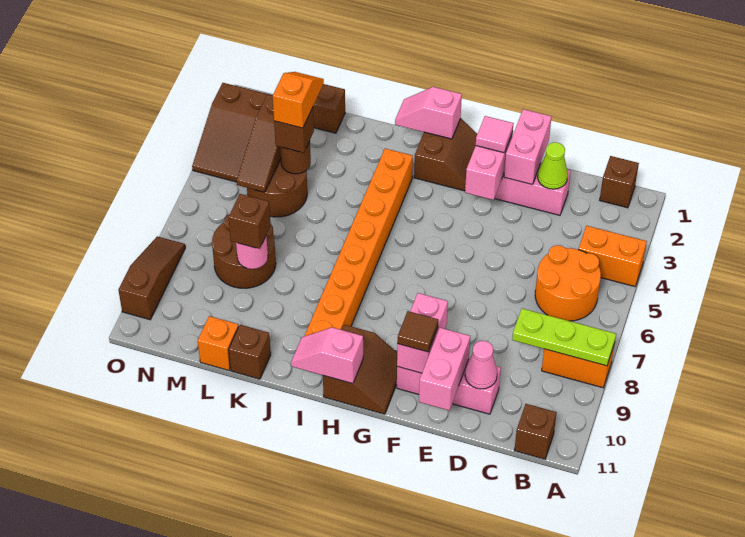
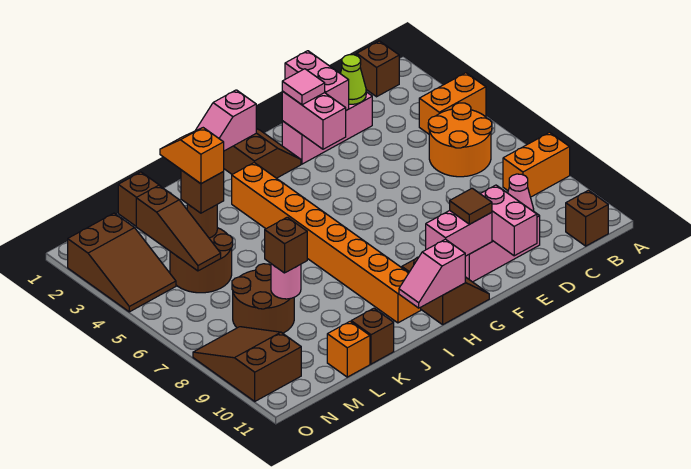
lime 1x3 plate [512,309,616,366] -> none
pink 1x2 brick [397,293,448,373] -> pink 1x2 brick turned to [426,211,492,256]
brown 1x3 slope [118,236,185,320] -> brown 2x3 slope [193,327,301,401]

